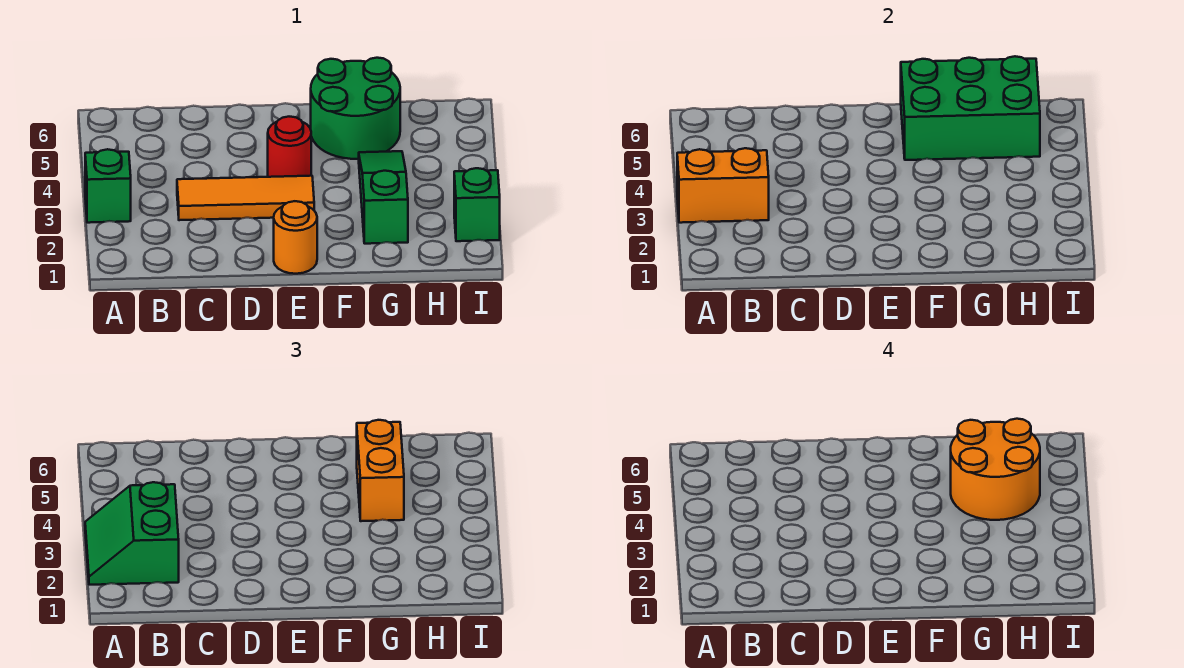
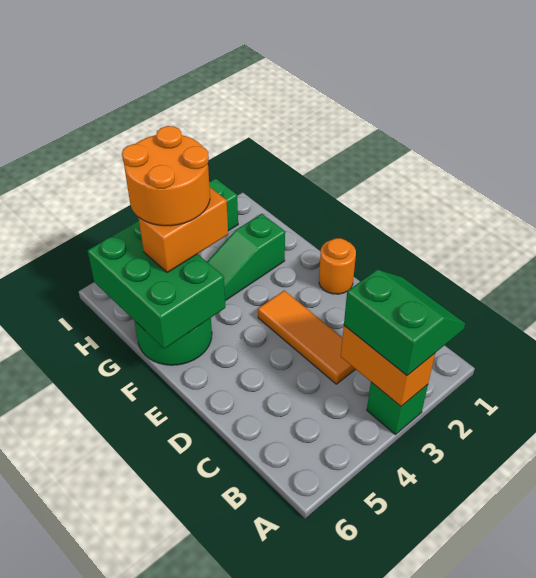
green 2x2 slope [85,482,179,585] -> green 2x2 slope turned to [344,269,465,376]
red 1x1 round brick [268,117,311,177] -> none

